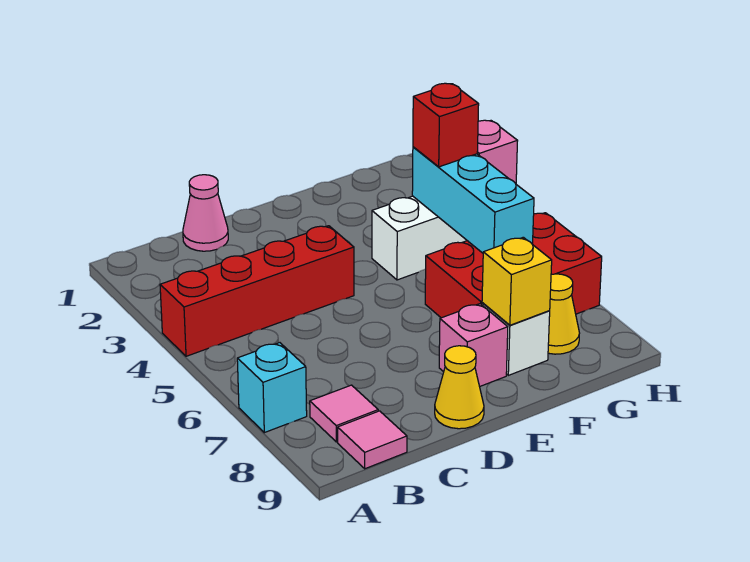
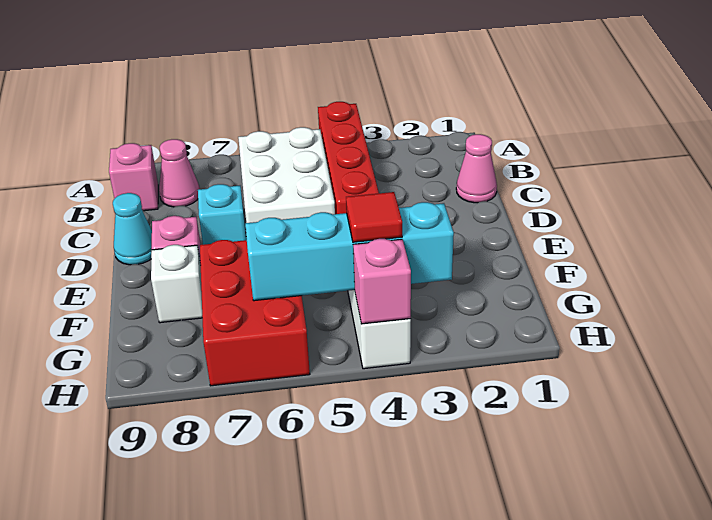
cyan 1x1 brick [237,343,307,433] -> cyan 1x1 brick moved to [198,184,246,245]
none -> white 2x3 brick [238,127,335,223]
pink 1x1 tile [310,385,378,442] -> pink 1x1 cone [159,139,200,207]
pink 1x1 tile [338,411,407,469] -> pink 1x1 brick [109,143,158,211]
yellow 1x1 cone [435,346,484,429] -> cyan 1x1 cone [113,193,152,265]
yellow 1x1 brick [482,237,552,325] -> none
cyan 1x3 brick [412,147,534,253] -> cyan 1x4 brick [245,202,454,301]
red 1x1 brick [413,83,479,167] -> red 1x1 tile [346,192,402,242]
yellow 1x1 cone [548,274,579,354] -> none

